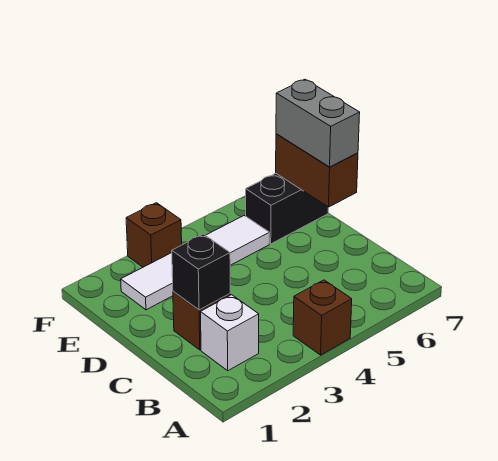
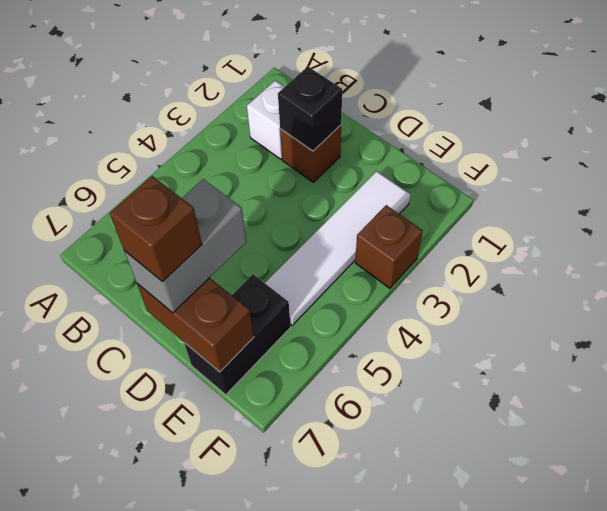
brown 1x1 brick [293,280,352,355] -> brown 1x1 brick moved to [110,176,202,282]
grey 1x2 brick [276,79,360,167] -> grey 1x2 brick turned to [124,179,247,313]

